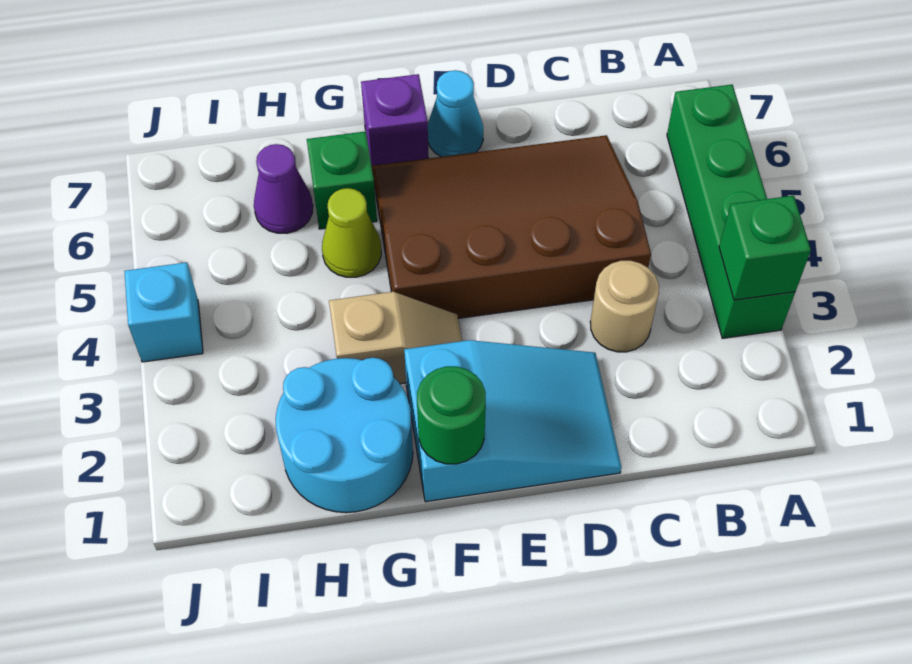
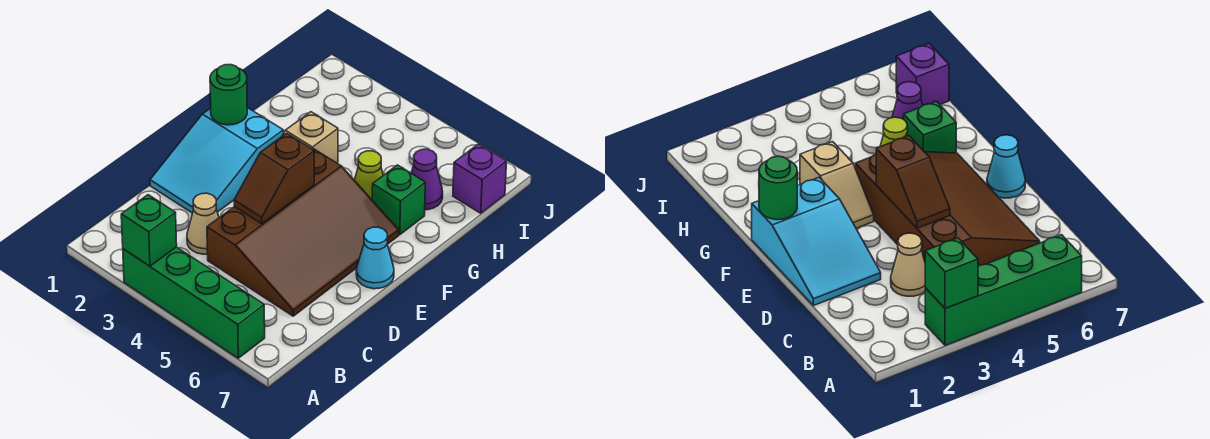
tan 1x1 round brick [590,261,659,352] -> tan 1x1 cone [187,193,219,254]
none -> brown 1x2 slope [234,133,314,224]
purple 1x1 brick [361,74,429,166] -> purple 1x1 brick moved to [453,144,507,213]
cyan 2x2 round brick [276,358,413,513] -> none
cyan 1x1 brick [124,262,203,362] -> none

